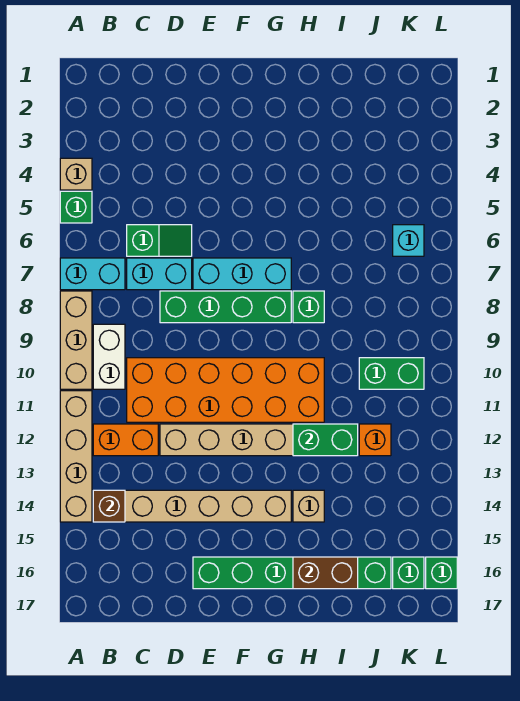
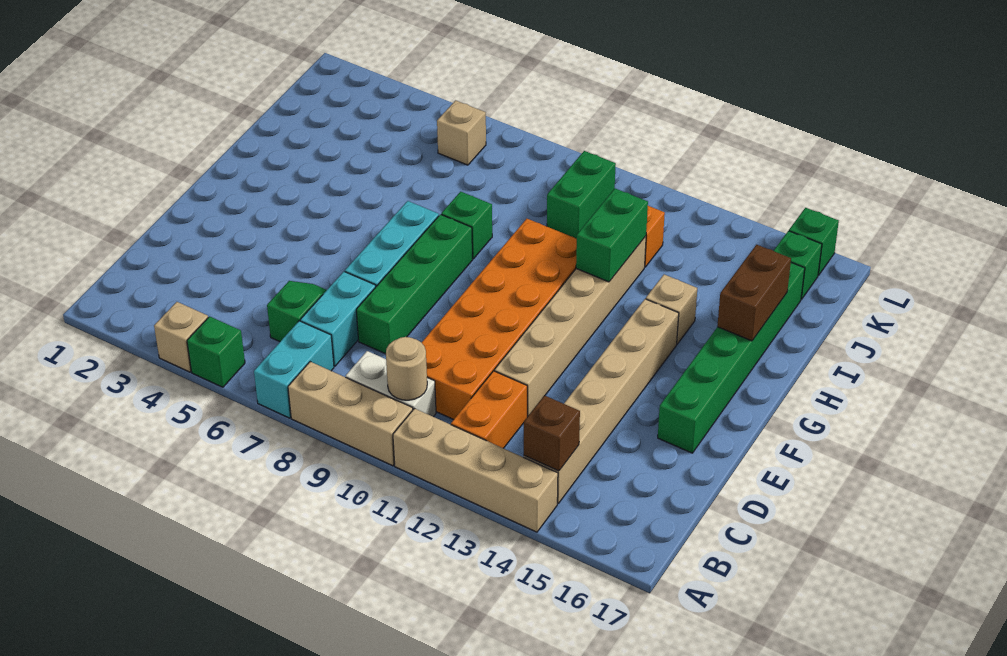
none -> tan 1x1 round brick [386,337,427,400]
cyan 1x1 brick [393,225,424,256] -> tan 1x1 brick [437,100,486,165]

